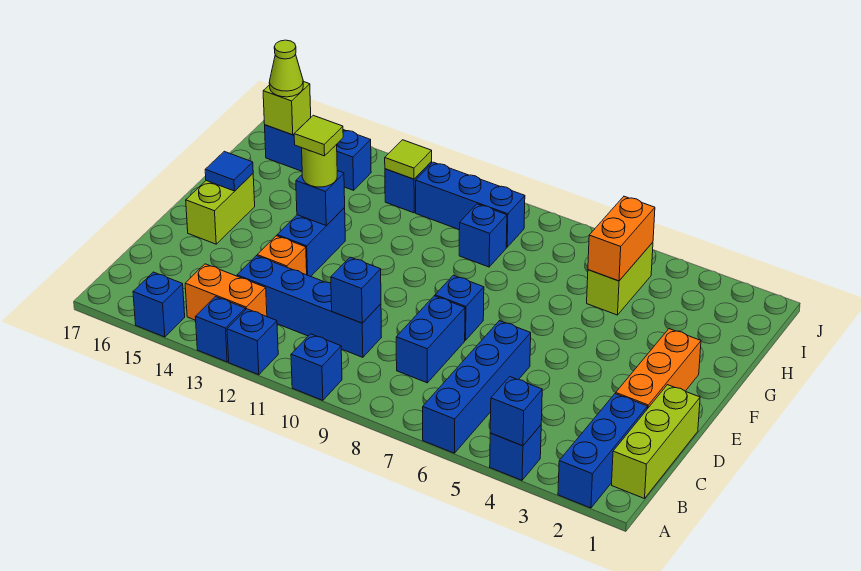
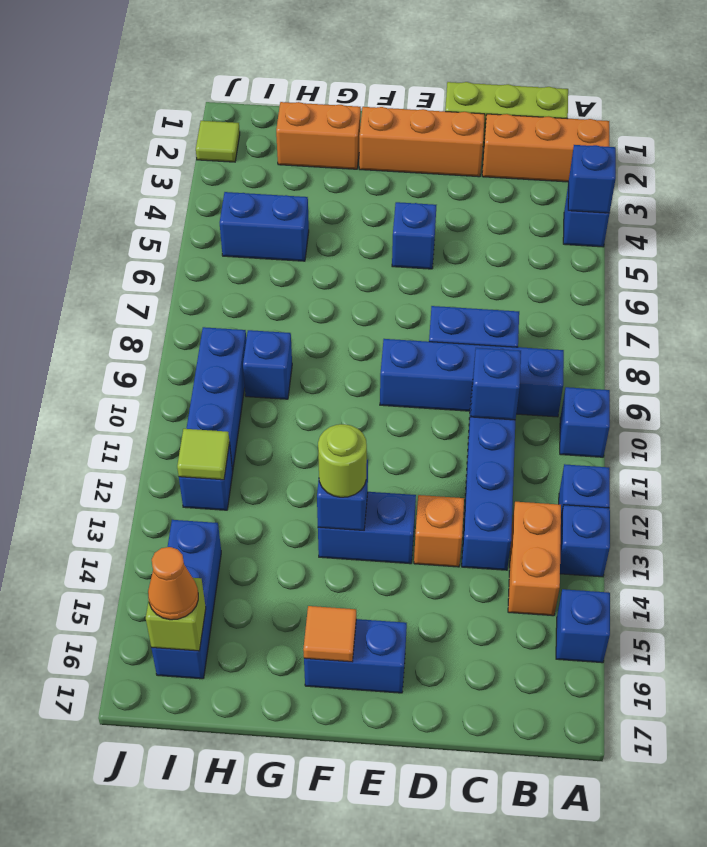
blue 1x3 brick [558,394,648,508] -> orange 1x3 brick [482,114,609,182]
blue 1x4 brick [423,321,531,453] -> blue 1x4 brick moved to [380,339,564,417]
blue 1x1 brick [435,275,484,340] -> blue 1x1 brick moved to [392,202,436,269]
lime 1x2 brick [186,174,255,244] -> blue 1x2 brick [304,619,407,693]
lime 1x1 tile [294,115,343,156] -> lime 1x1 tile moved to [196,121,240,162]
blue 1x1 tile [205,151,253,191] -> orange 1x1 tile [303,606,356,662]
lime 1x2 brick [587,242,653,315] -> blue 1x2 brick [220,192,309,261]
orange 1x2 brick [588,196,655,281] -> orange 1x2 brick moved to [276,102,361,169]
lime 1x1 cone [269,40,303,97] -> orange 1x1 cone [148,547,198,620]

